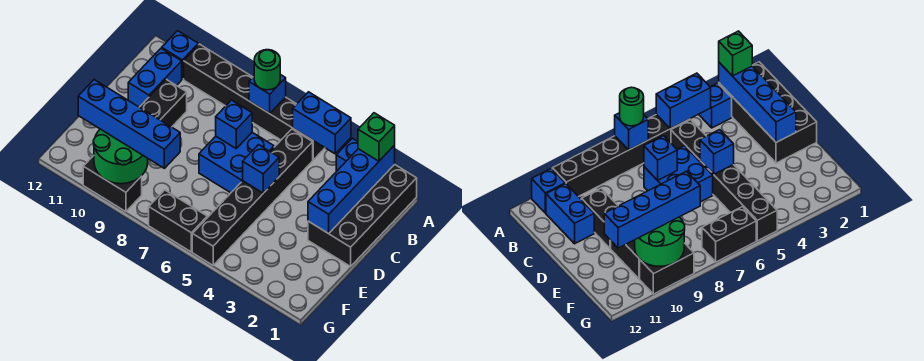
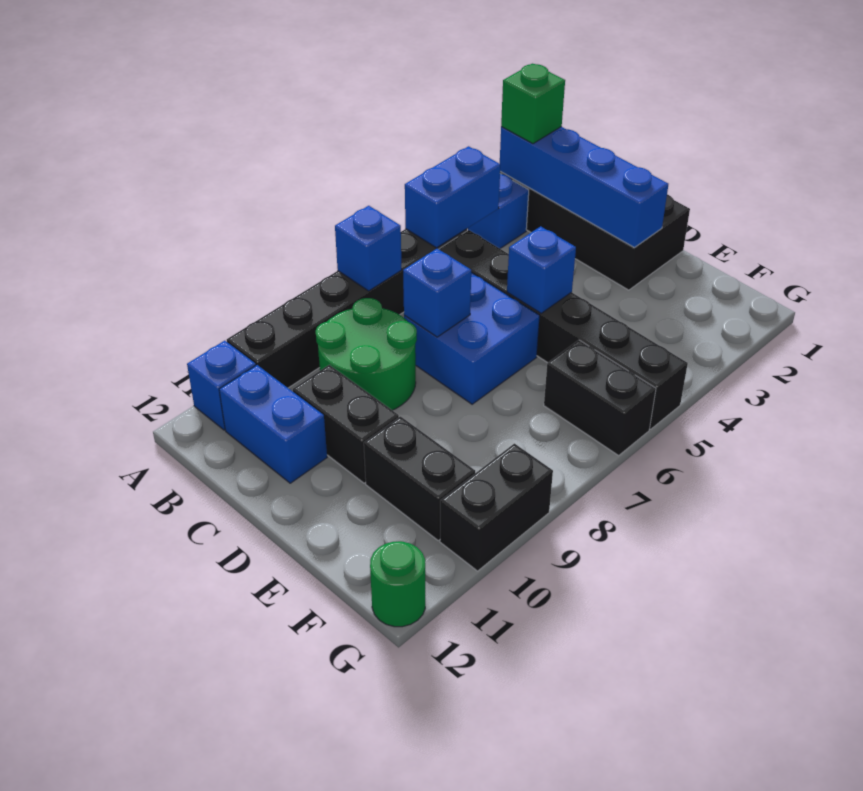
green 1x1 round brick [254,50,280,90] -> green 1x1 round brick moved to [370,541,425,627]
blue 1x4 brick [78,80,180,168] -> none
green 2x2 round brick [93,129,148,184] -> green 2x2 round brick moved to [316,298,417,410]
black 1x2 brick [149,190,207,252] -> black 1x2 brick turned to [544,340,656,455]

